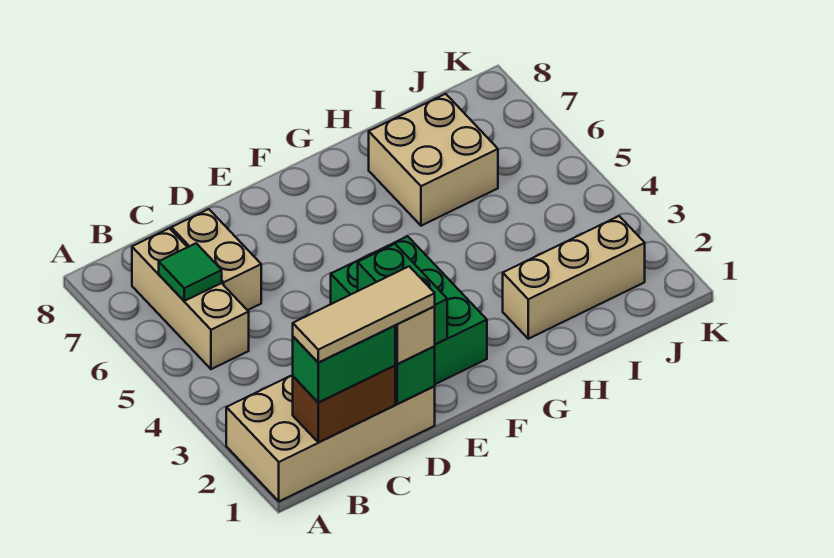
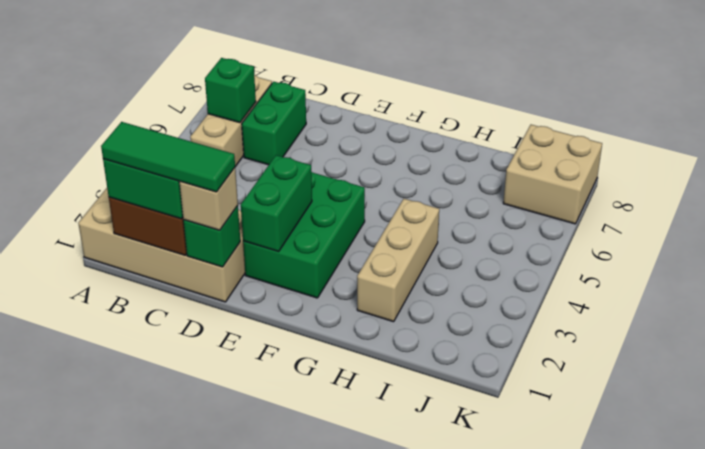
tan 1x3 tile [293,266,435,362] -> green 1x3 tile [101,122,235,192]
green 1x1 tile [159,243,222,301] -> green 1x1 brick [205,58,256,123]
tan 1x2 brick [171,209,261,310] -> green 1x2 brick [242,82,306,165]
tan 1x3 brick [503,216,645,339] -> tan 1x3 brick turned to [357,199,439,322]
tan 2x2 brick [369,94,498,226] -> tan 2x2 brick moved to [503,125,602,224]

